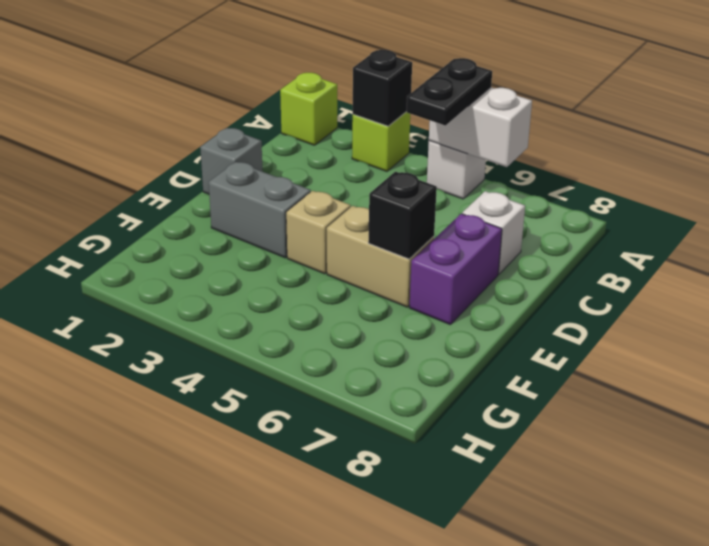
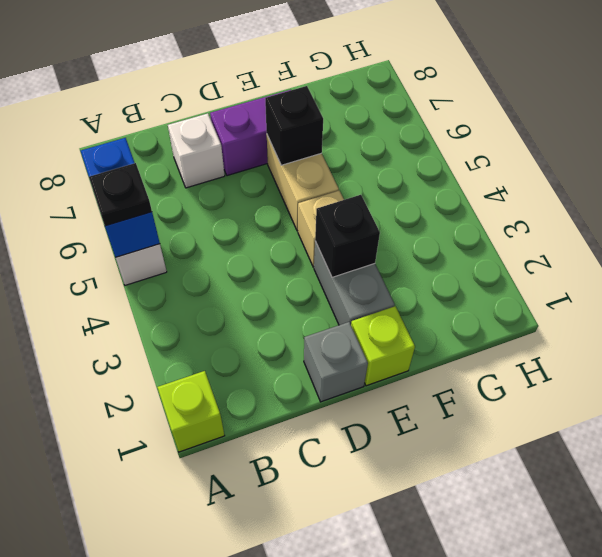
lime 1x1 brick [352,112,410,171] -> lime 1x1 brick moved to [351,306,415,386]
black 1x1 brick [353,50,412,126] -> black 1x1 brick moved to [315,195,380,277]
white 1x2 brick [429,87,532,167] -> blue 1x2 brick [81,138,160,257]
black 1x2 plate [407,58,492,126] -> black 1x1 plate [89,163,152,226]

